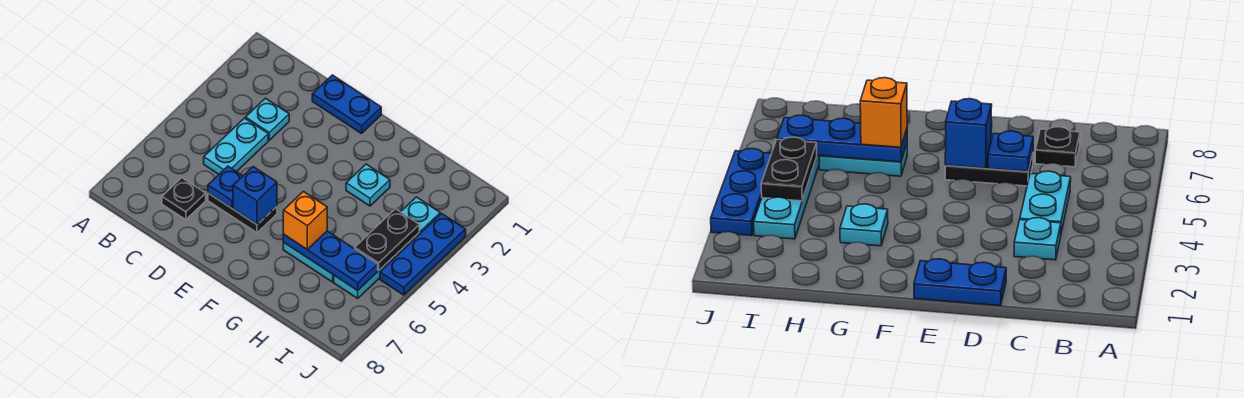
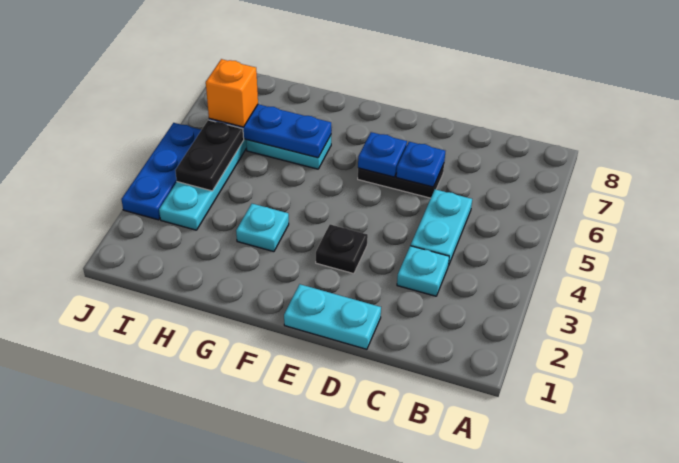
black 1x1 plate [162,178,206,220] -> black 1x1 plate moved to [316,224,368,274]
blue 1x2 plate [312,75,381,134] -> cyan 1x2 plate [284,284,381,349]
blue 1x1 brick [233,167,277,225] -> blue 1x1 plate [358,132,407,177]
orange 1x1 brick [283,191,327,250] -> orange 1x1 brick moved to [206,59,258,127]

